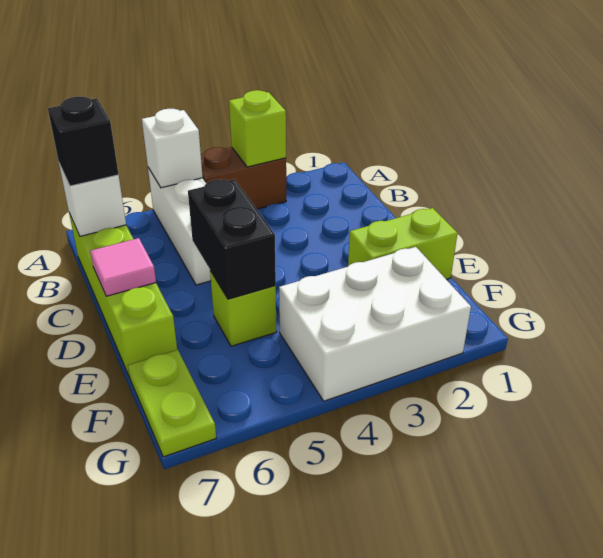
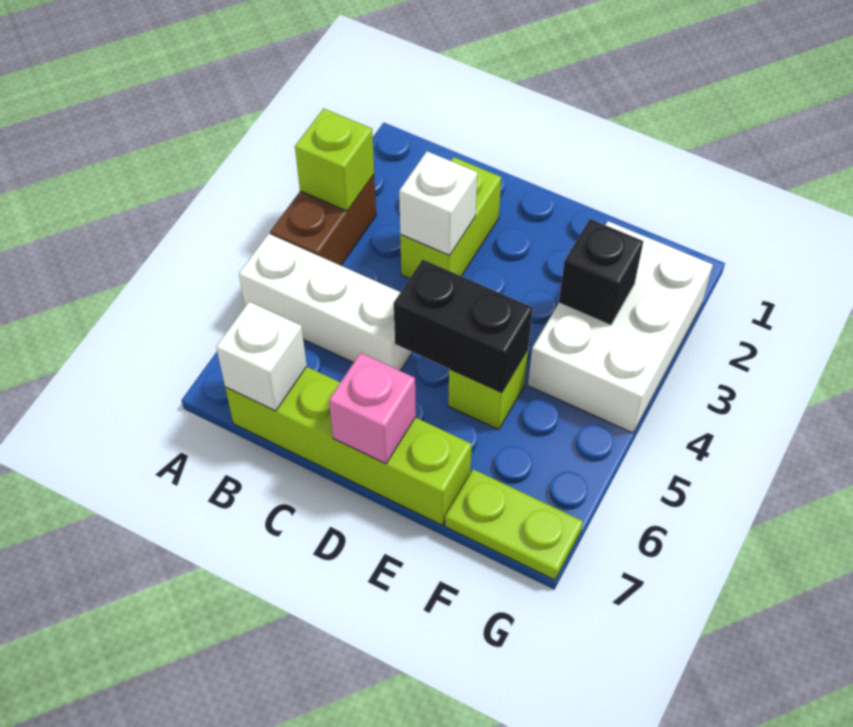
white 1x1 brick [142,109,203,188] -> white 1x1 brick moved to [399,151,477,256]
black 1x1 brick [48,97,119,186] -> black 1x1 brick moved to [559,219,643,325]
pink 1x1 tile [90,238,156,296] -> pink 1x1 brick [329,353,416,464]
lime 1x2 brick [348,208,458,279] -> lime 1x2 brick moved to [400,157,501,279]

